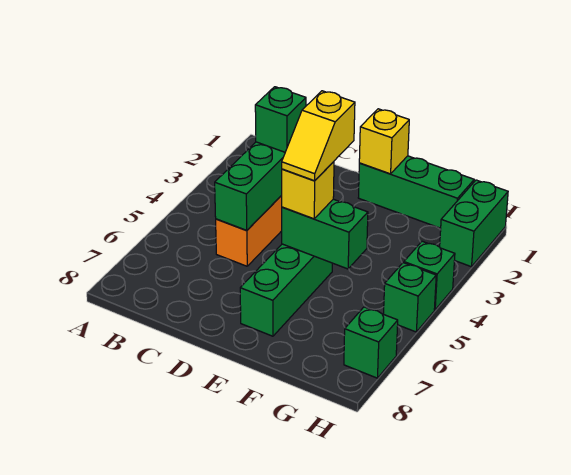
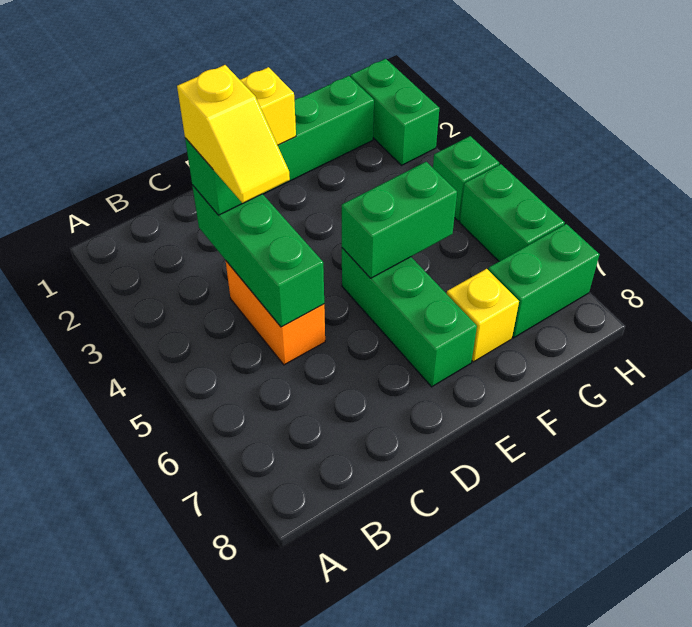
yellow 1x2 slope [282,91,355,181] -> yellow 1x2 slope moved to [177,65,290,203]
yellow 1x1 brick [281,162,334,219] -> yellow 1x1 brick moved to [447,269,519,362]
green 1x1 brick [384,263,436,332] -> green 1x2 brick [460,164,565,261]
green 1x1 brick [344,307,398,378] -> green 1x2 brick [488,224,599,338]

